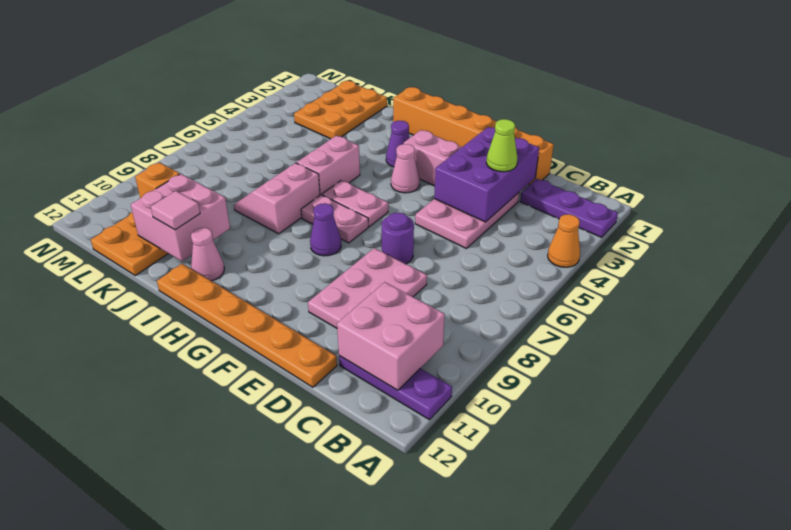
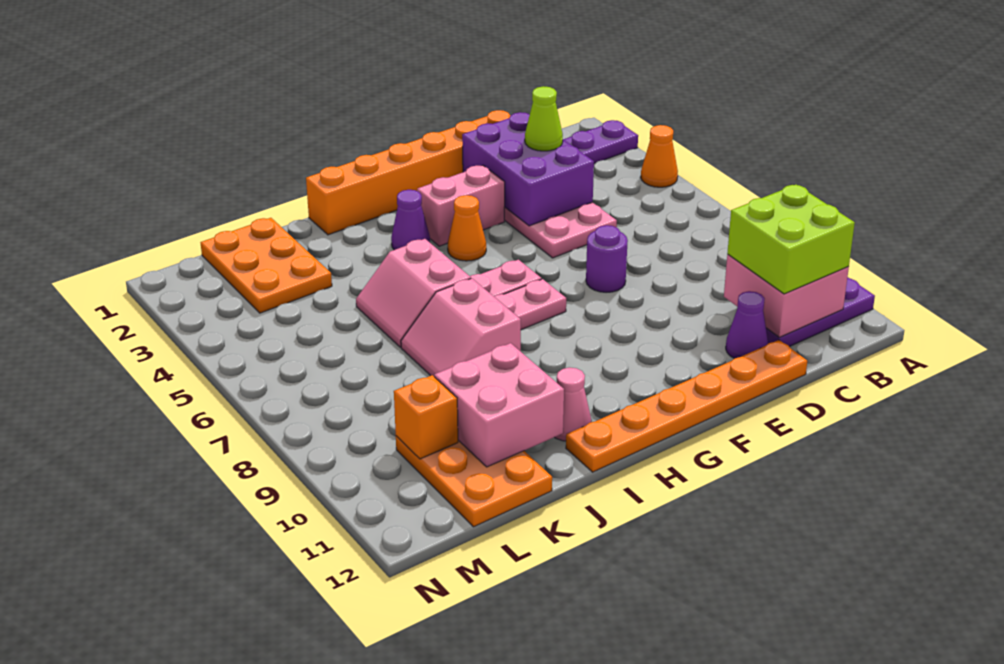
none -> lime 2x2 brick [727,185,855,294]
pink 2x3 plate [308,248,427,328] -> none
pink 1x1 cone [391,144,420,193] -> orange 1x1 cone [448,195,486,261]
purple 1x1 cone [310,203,341,256] -> purple 1x1 cone moved to [726,291,768,358]
pink 1x1 tile [151,191,200,230] -> none

